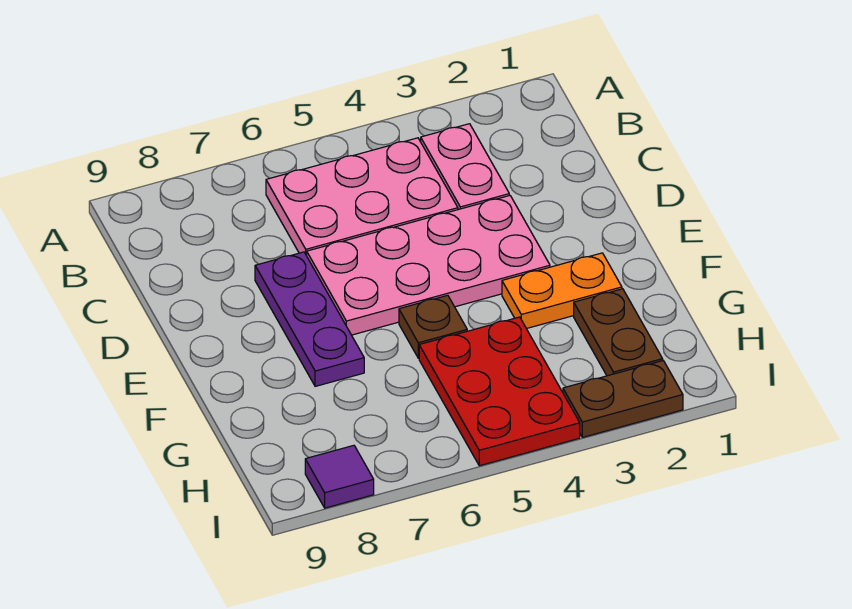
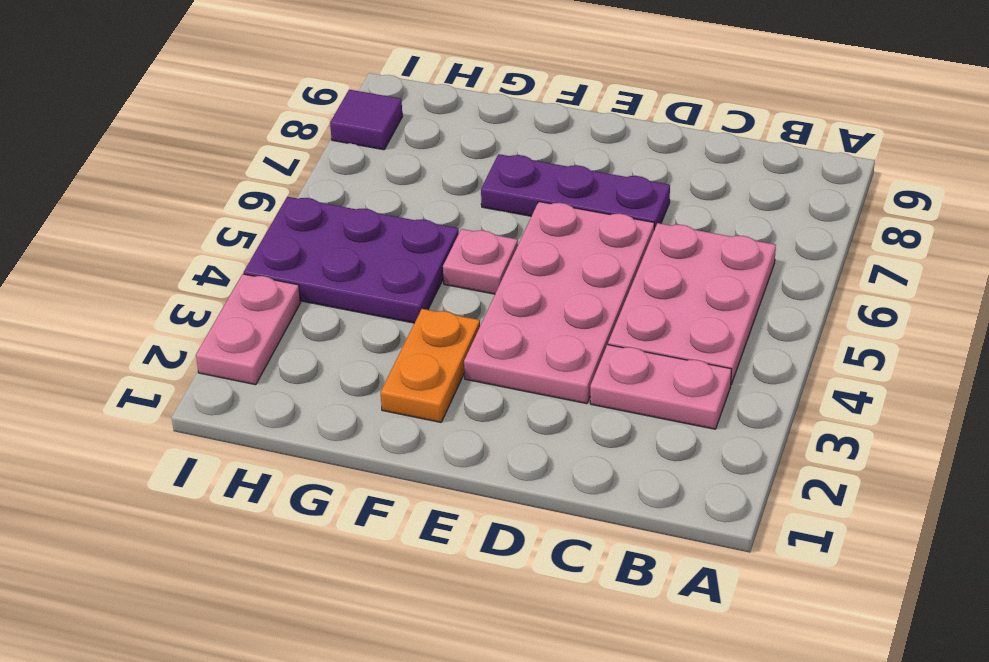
brown 1x1 plate [399,295,467,358] -> pink 1x1 plate [443,229,518,294]
brown 1x2 plate [574,289,663,376] -> none
red 2x3 plate [419,317,580,466] -> purple 2x3 plate [244,197,459,323]
brown 1x2 plate [563,361,683,437] -> pink 1x2 plate [196,274,300,385]

